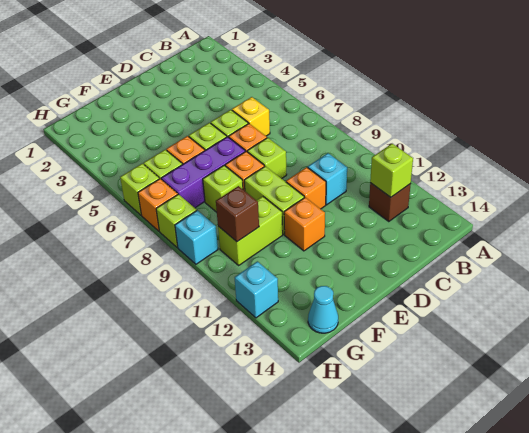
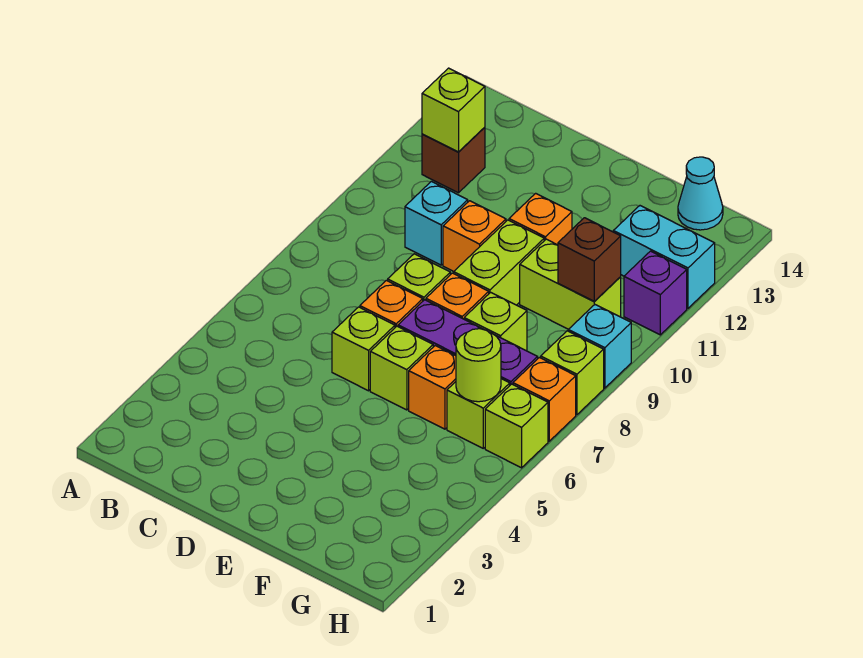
yellow 1x1 brick [232,97,270,136] -> none
none -> lime 1x1 round brick [456,329,501,402]
none -> purple 1x1 brick [624,251,687,335]
cyan 1x1 brick [235,261,278,318] -> cyan 1x2 brick [613,206,715,308]

